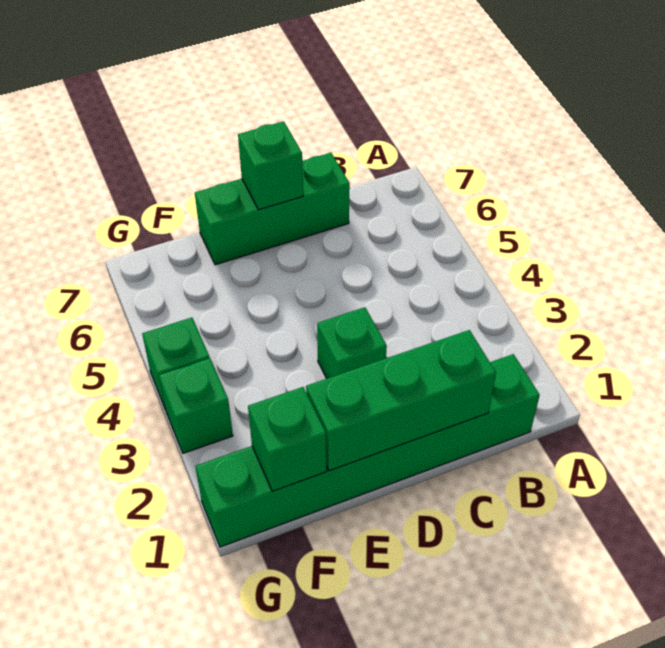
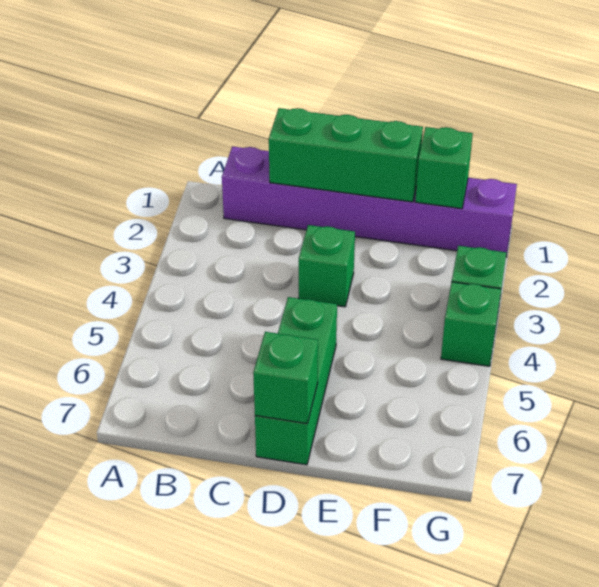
green 1x6 brick [195,354,540,547] -> purple 1x6 brick [222,146,517,257]
green 1x3 brick [195,153,350,265] -> green 1x3 brick turned to [255,297,337,465]

